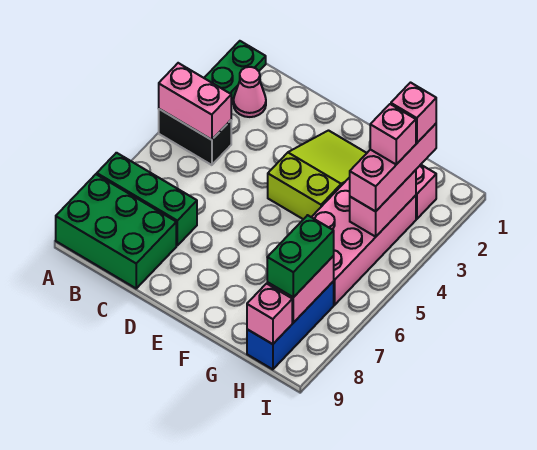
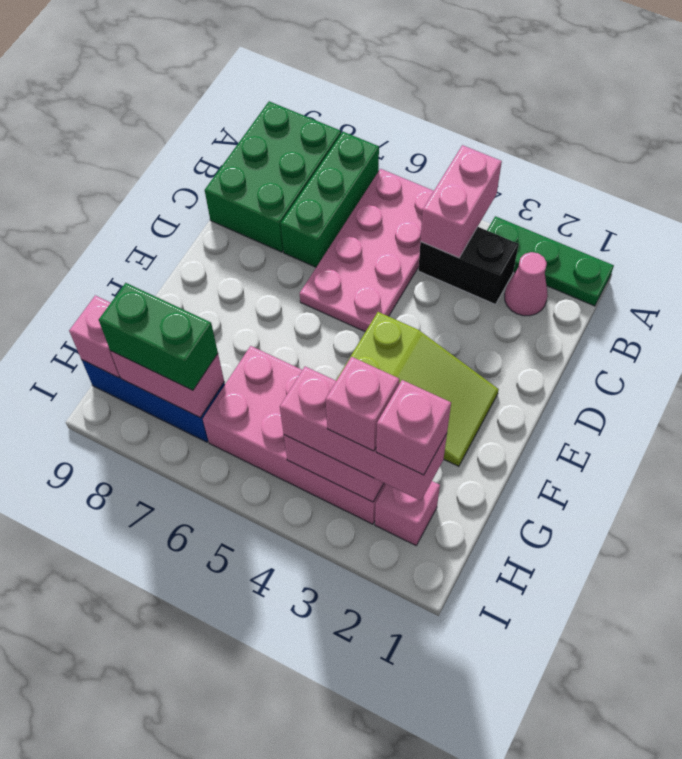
black 1x2 brick [159,109,231,165] -> black 1x2 brick turned to [418,227,519,304]
none -> pink 2x4 plate [300,169,434,332]

